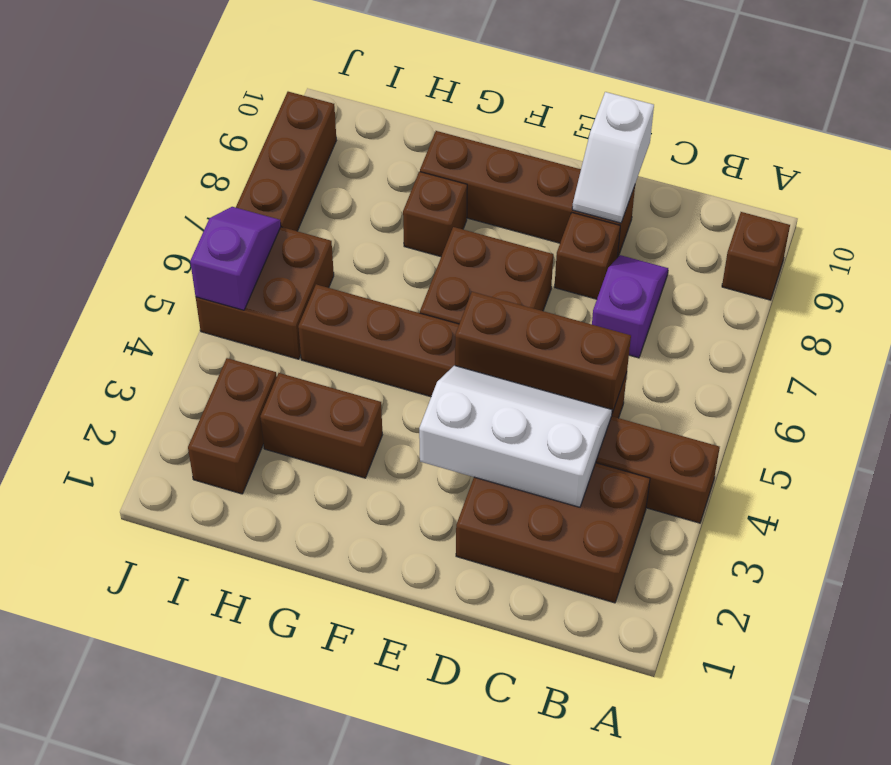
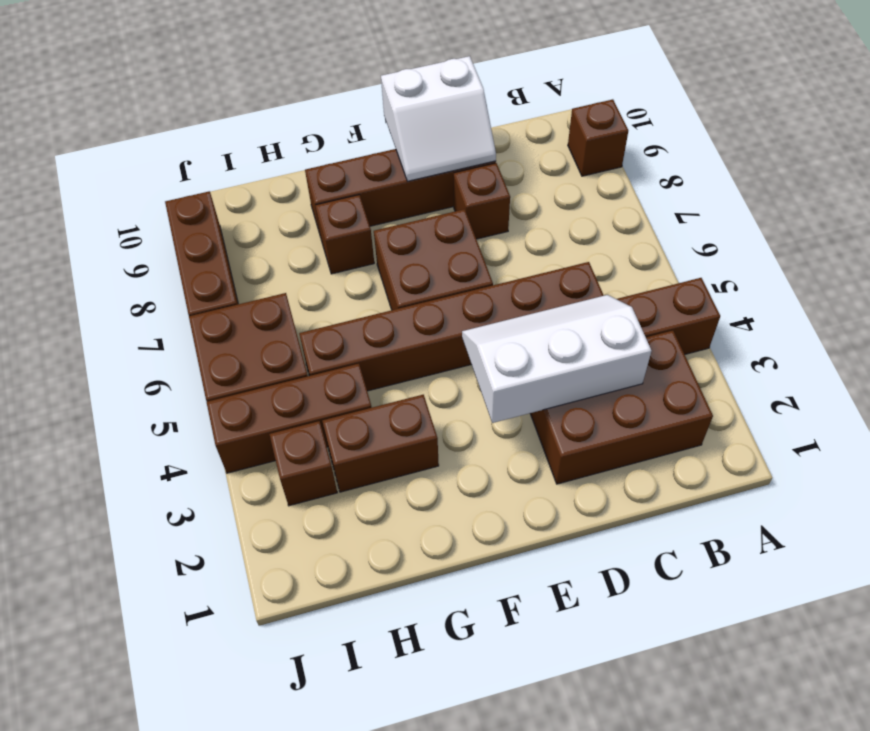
brown 1x3 brick [455,292,631,413] -> brown 1x3 brick moved to [207,364,372,473]
purple 1x2 slope [592,255,668,358] -> none
white 1x2 slope [572,92,654,223] -> white 2x2 slope [381,56,496,181]
brown 1x2 brick [188,358,277,494] -> brown 1x1 brick [269,421,337,506]
purple 1x2 slope [190,207,281,310] -> none

